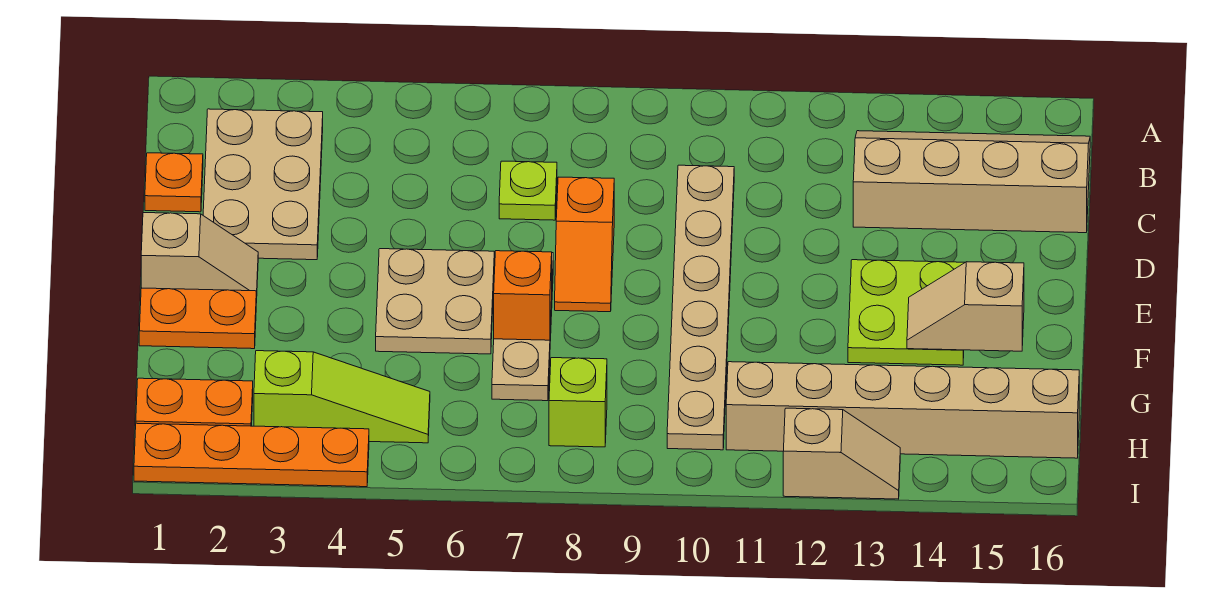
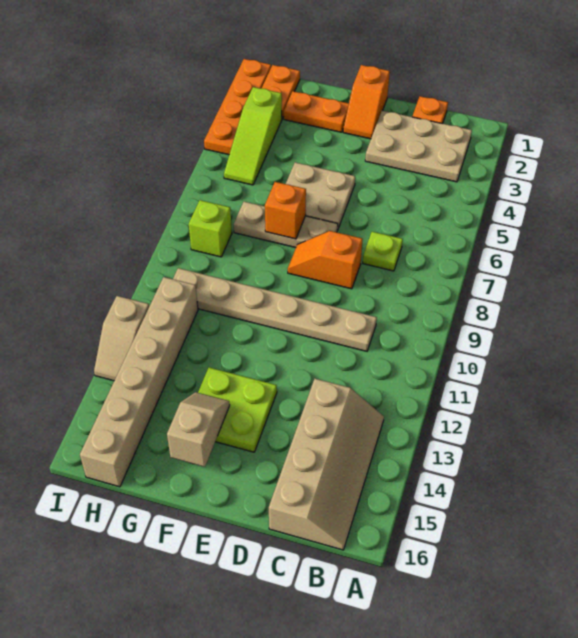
tan 1x2 slope [141,213,258,303] -> orange 1x2 slope [343,65,390,139]
orange 1x2 plate [139,288,256,349] -> orange 1x2 plate turned to [284,91,349,132]

